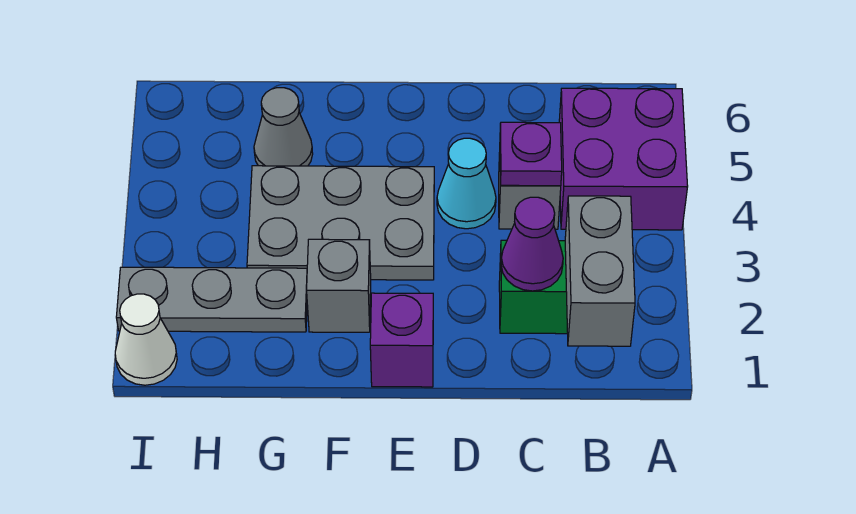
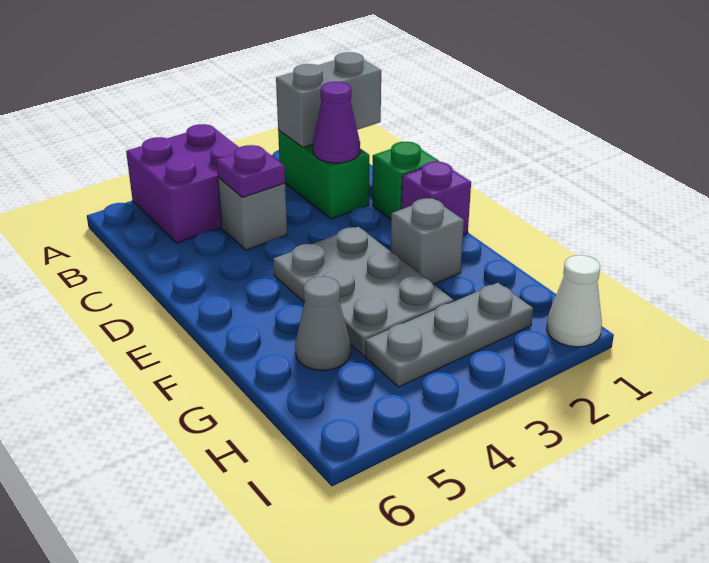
none -> green 1x1 brick [372,142,439,219]
cyan 1x1 cone [437,138,496,229] -> none
grey 1x3 plate [116,267,307,332] -> grey 1x3 plate turned to [365,283,533,387]

